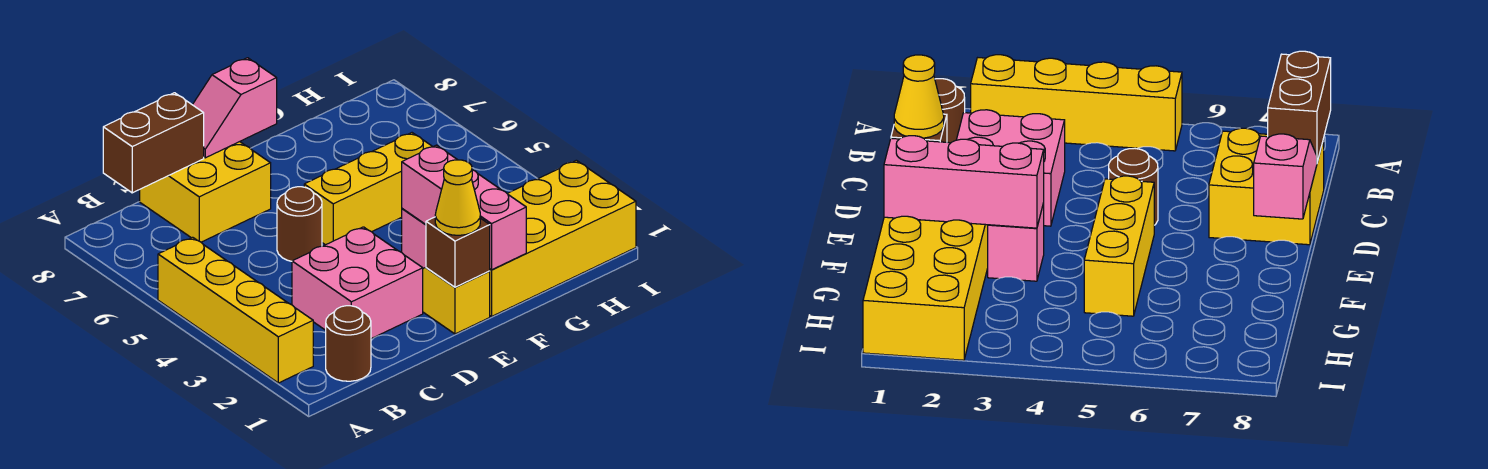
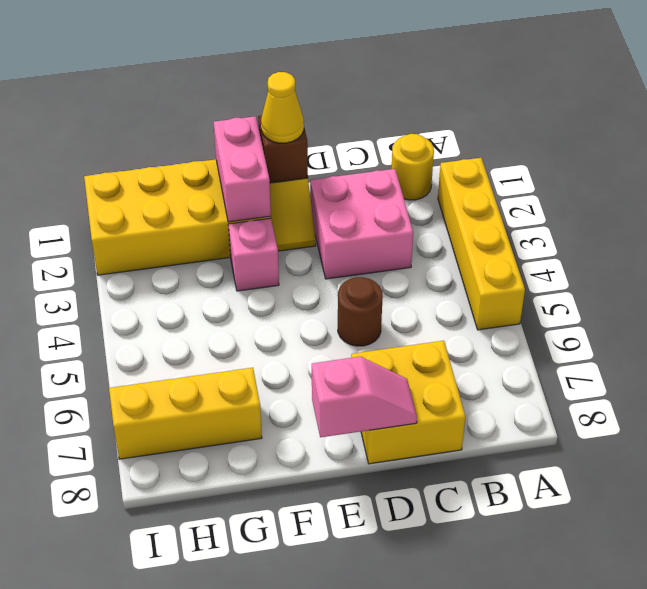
brown 1x1 round brick [326,306,371,381] -> yellow 1x1 round brick [392,134,434,200]
brown 1x2 brick [103,93,204,193] -> none
yellow 1x3 brick [304,133,433,245] -> yellow 1x3 brick moved to [109,368,262,459]
pink 1x3 brick [402,145,526,270] -> pink 1x2 brick [214,116,271,222]

